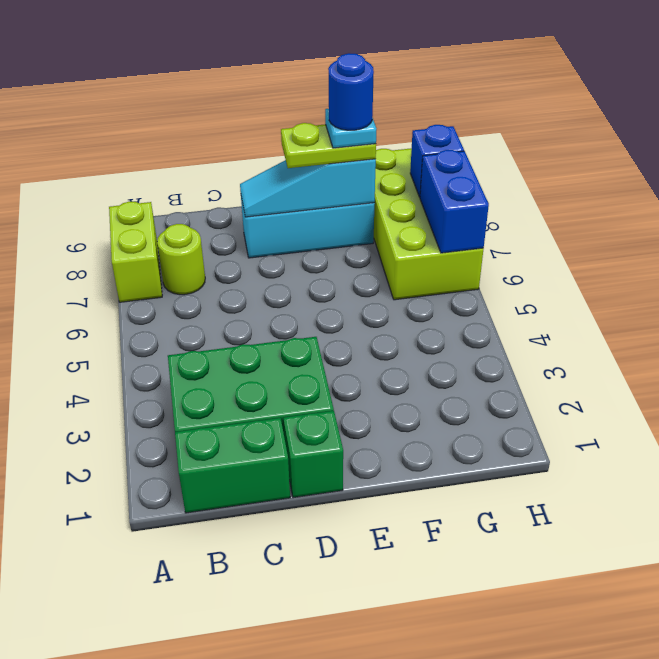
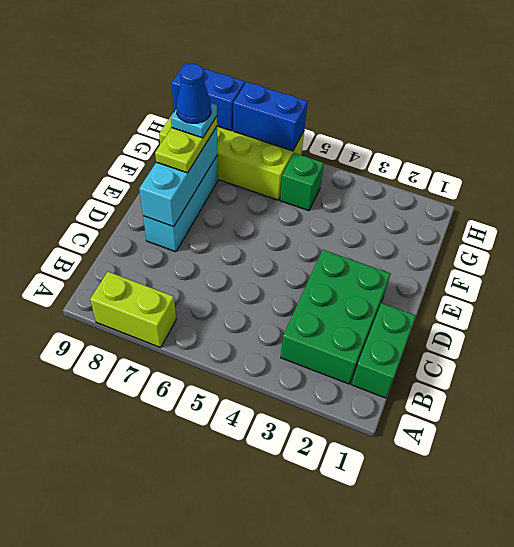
lime 1x1 round brick [157,224,205,295] -> none
green 1x1 brick [283,411,343,498] -> green 1x1 brick moved to [280,153,324,211]
cyan 1x3 slope [240,159,376,217] -> cyan 1x3 brick [139,127,218,227]
blue 1x1 round brick [328,53,374,130] -> blue 1x1 cone [176,64,211,123]
blue 1x1 brick [410,125,464,197] -> blue 1x2 brick [172,63,245,131]

